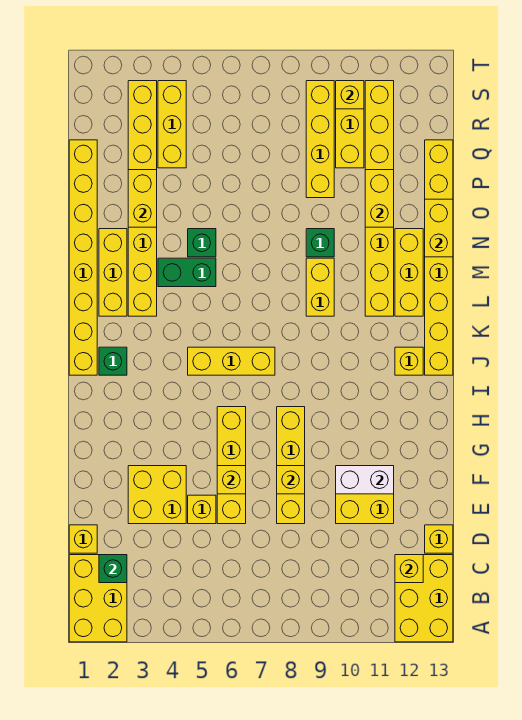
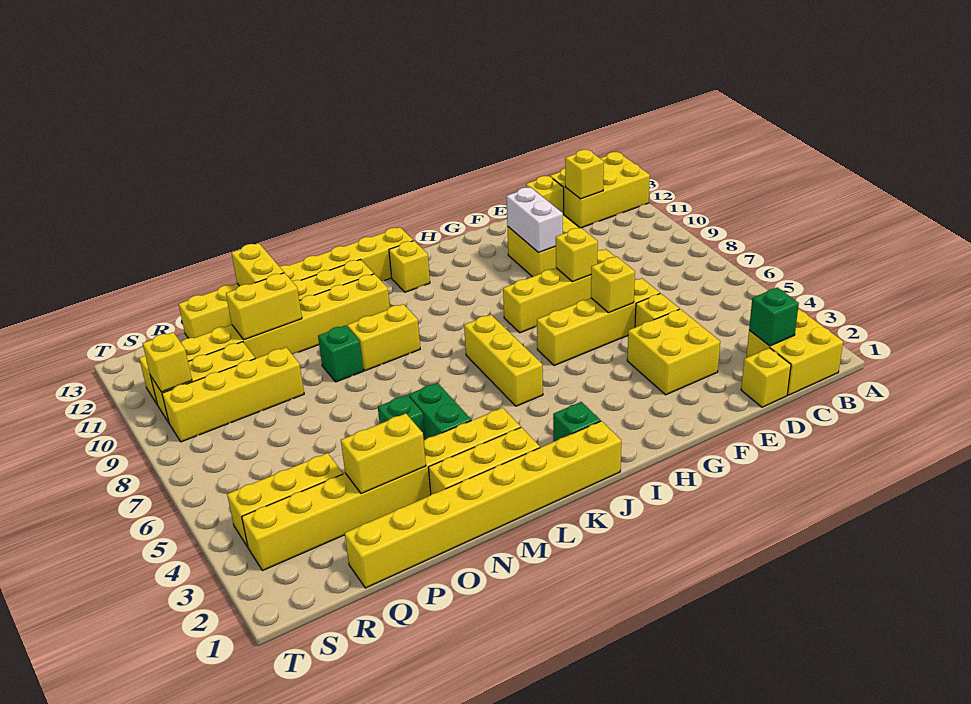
yellow 2x3 brick [69,555,127,642] -> yellow 2x2 brick [746,309,843,395]
yellow 1x2 brick [425,199,453,257] -> yellow 1x2 brick turned to [232,243,284,286]

